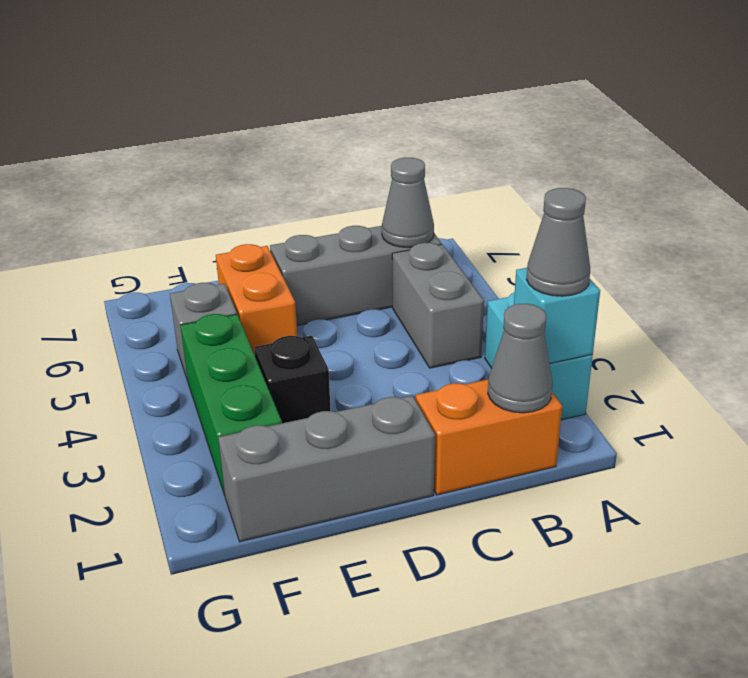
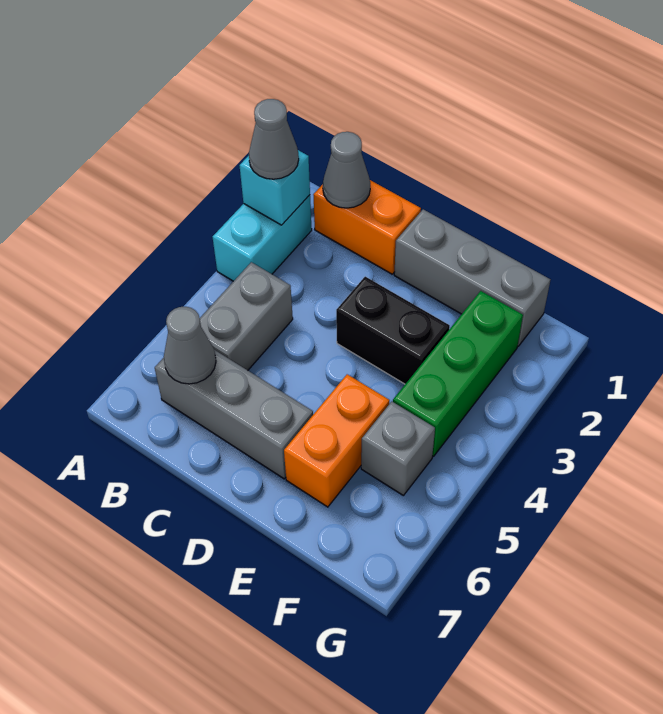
black 1x1 brick [254,336,331,423] -> black 1x2 brick [336,277,450,384]

